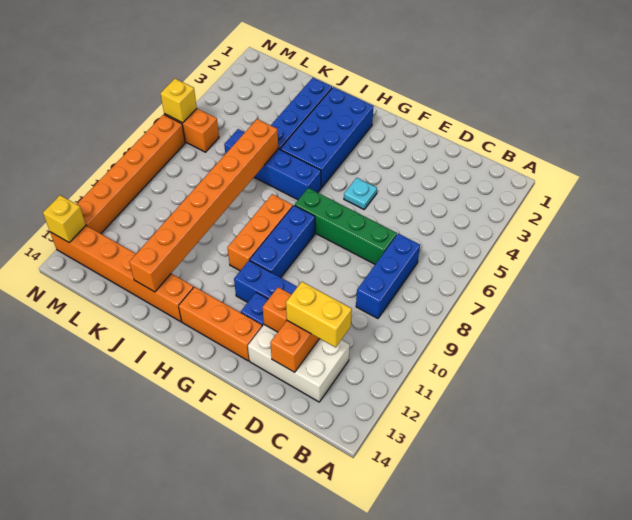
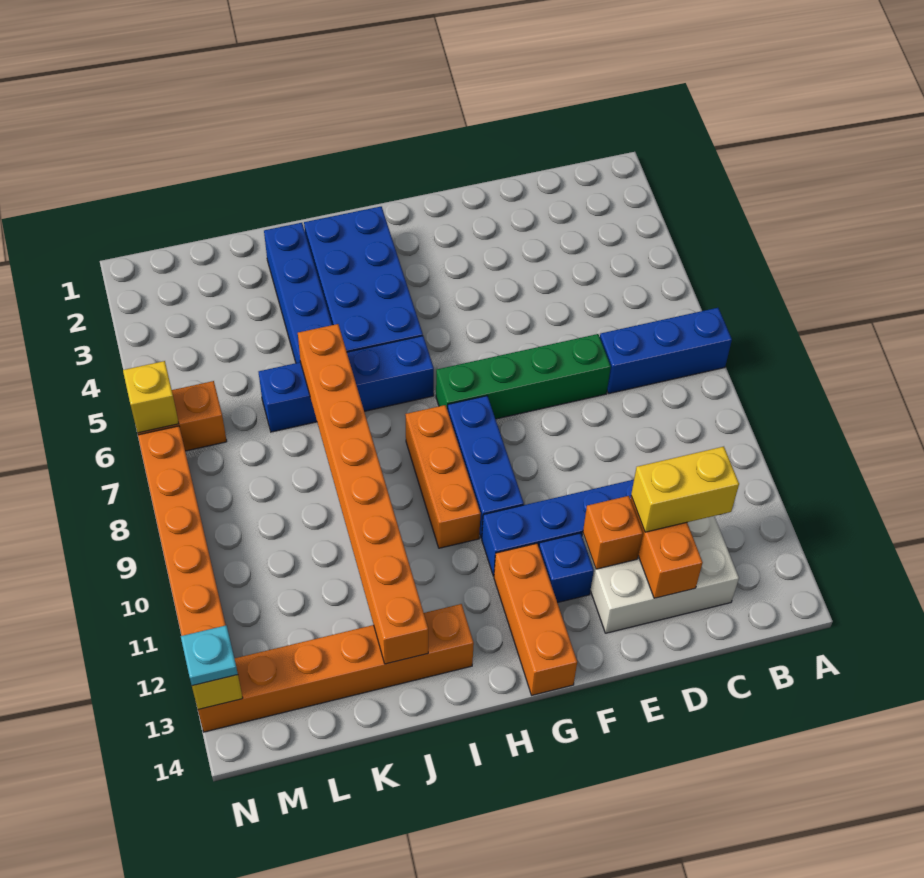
blue 1x3 brick [356,234,420,319] -> blue 1x3 brick turned to [600,308,732,394]
cyan 1x1 plate [344,178,377,209] -> cyan 1x1 plate moved to [181,626,238,686]
orange 1x3 brick [179,287,262,361] -> orange 1x3 brick turned to [494,543,577,695]

